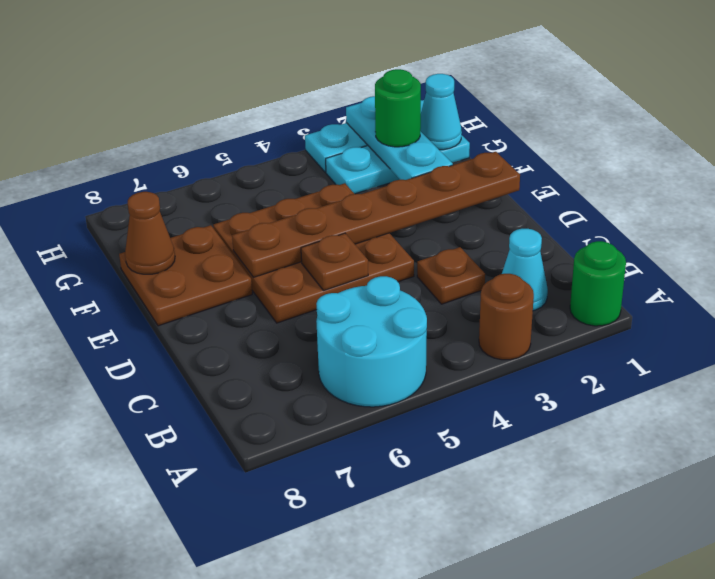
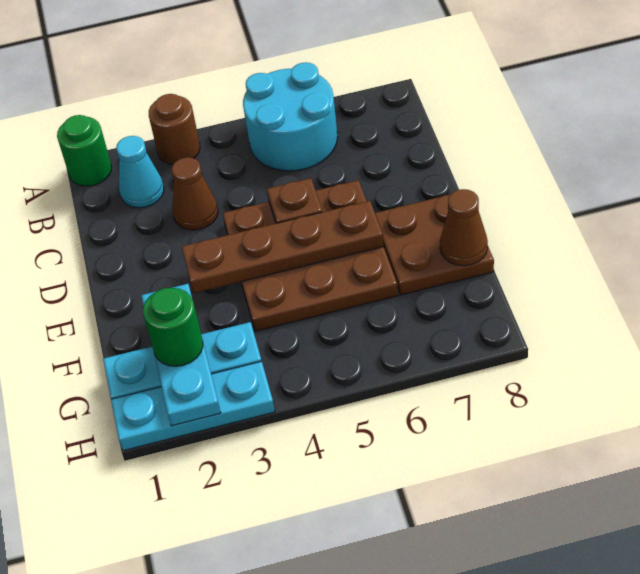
brown 1x1 plate [417,247,485,304] -> brown 1x1 cone [171,157,218,230]
brown 1x6 plate [232,152,520,277] -> brown 1x4 plate [182,201,384,293]
cyan 1x1 cone [420,74,462,150] -> none

